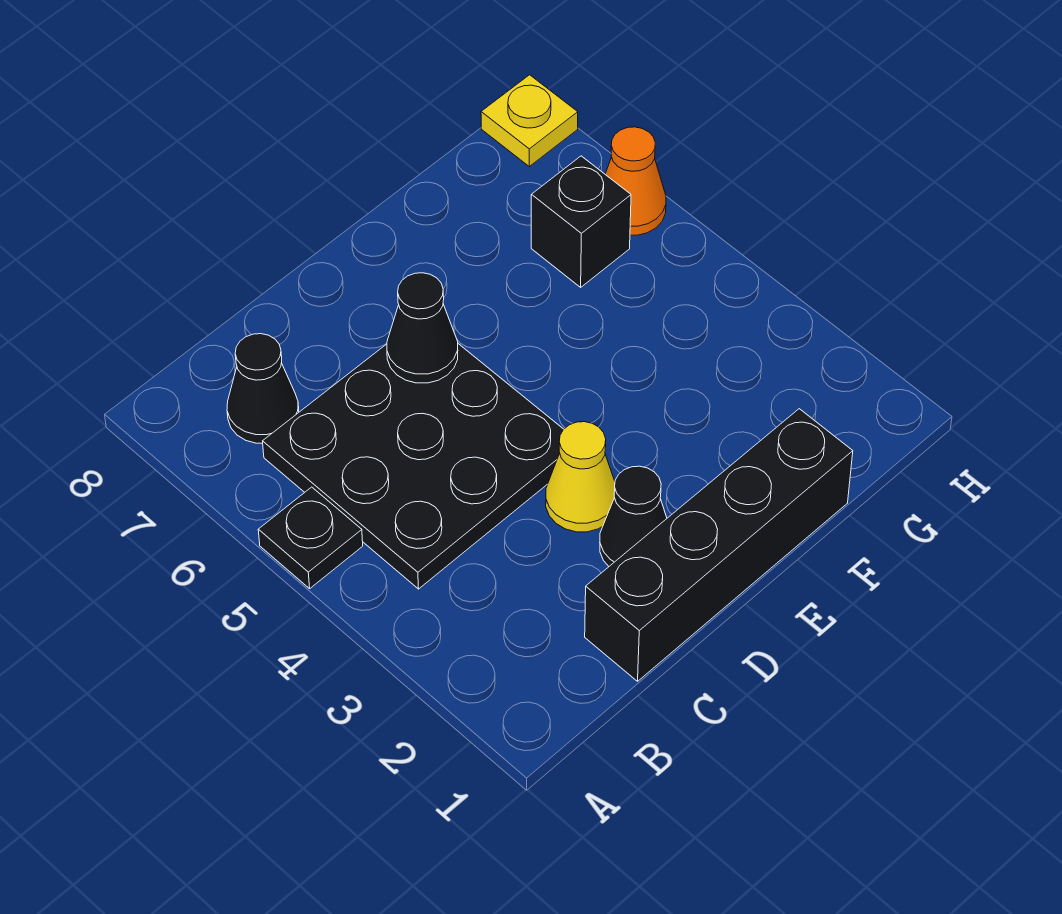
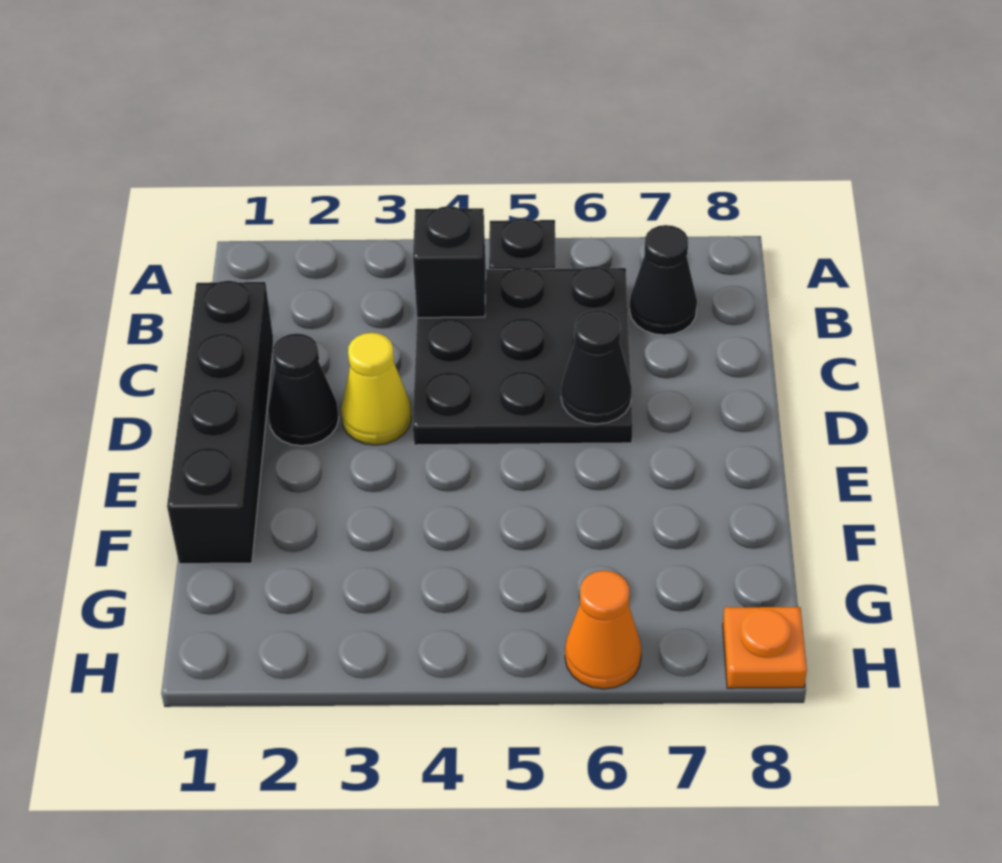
black 1x1 brick [531,156,631,287] -> black 1x1 brick moved to [413,206,486,318]
yellow 1x1 plate [481,75,578,166] -> orange 1x1 plate [723,607,807,688]

